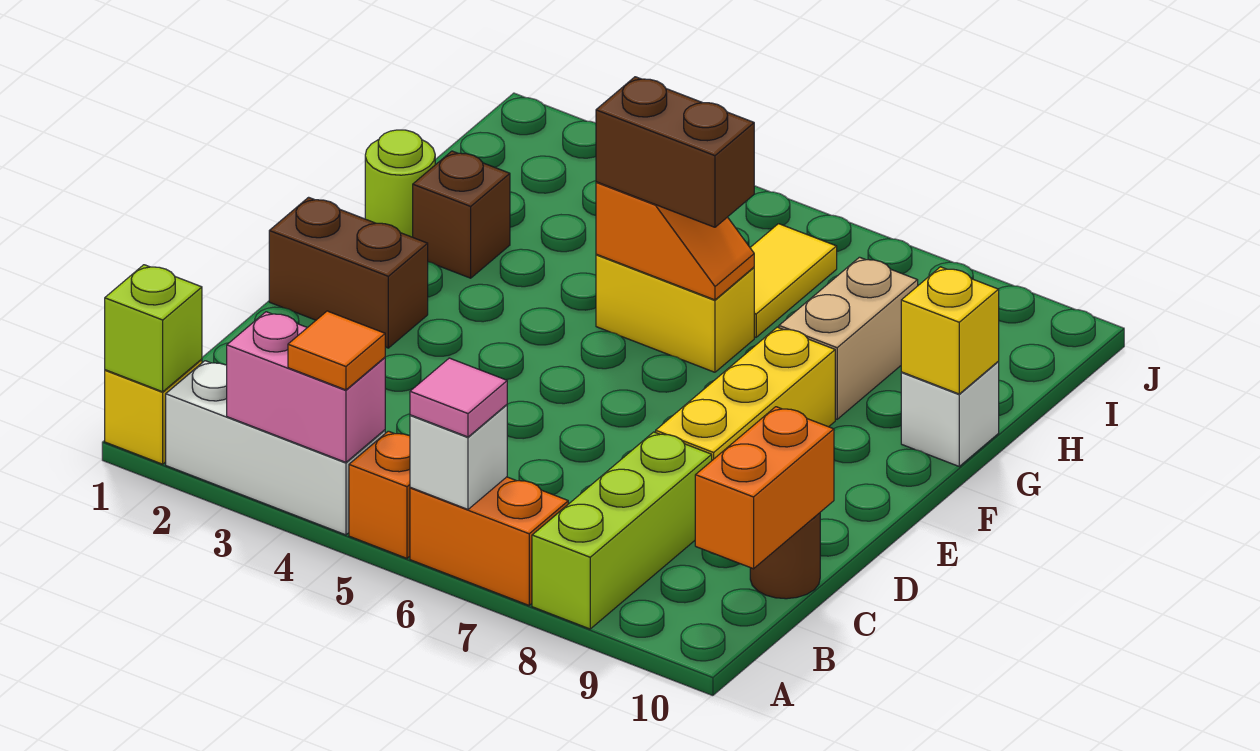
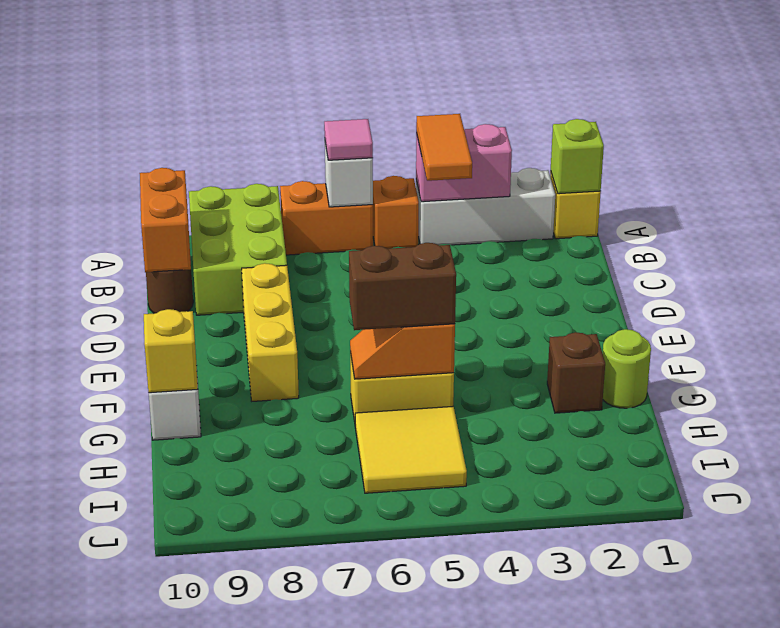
orange 1x1 tile [288,311,385,390] -> orange 1x2 tile [416,114,472,181]
lime 1x3 brick [532,432,712,629] -> lime 2x3 brick [189,184,287,315]
brown 1x2 brick [269,197,428,348] -> none
tan 1x2 brick [779,257,918,419] -> none
yellow 1x2 tile [750,224,837,337] -> yellow 2x2 tile [355,406,467,493]

